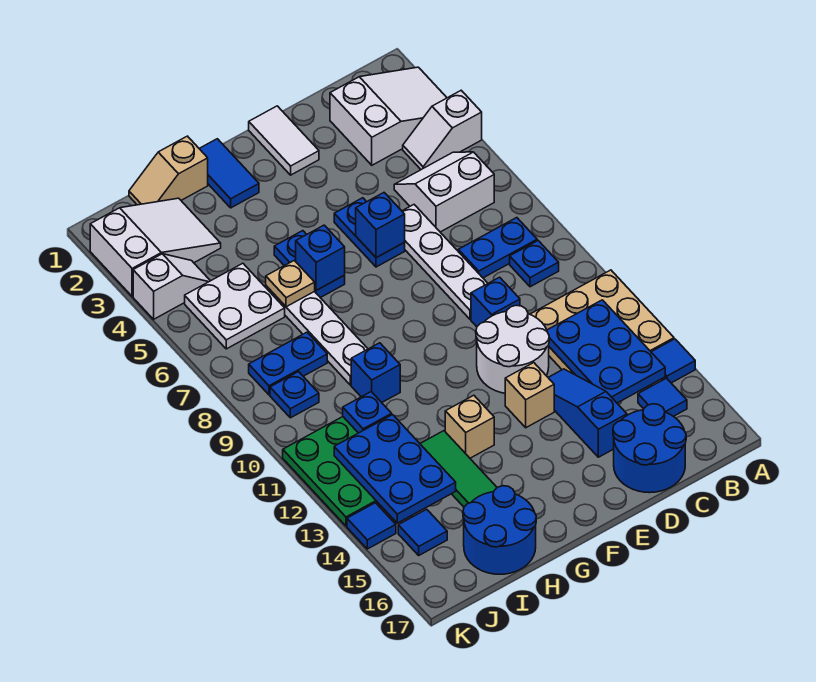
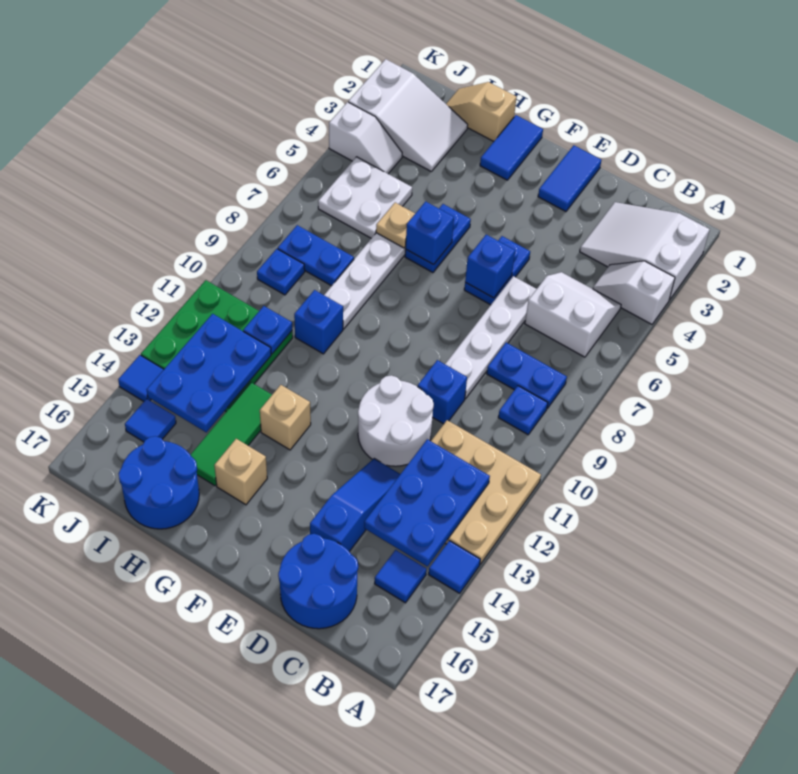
white 2x3 slope [330,67,447,165] -> white 2x3 slope turned to [580,202,710,300]
white 1x2 tile [249,106,319,175] -> blue 1x2 tile [538,145,601,212]
tan 1x1 brick [505,363,554,428] -> tan 1x1 brick moved to [214,439,267,505]

